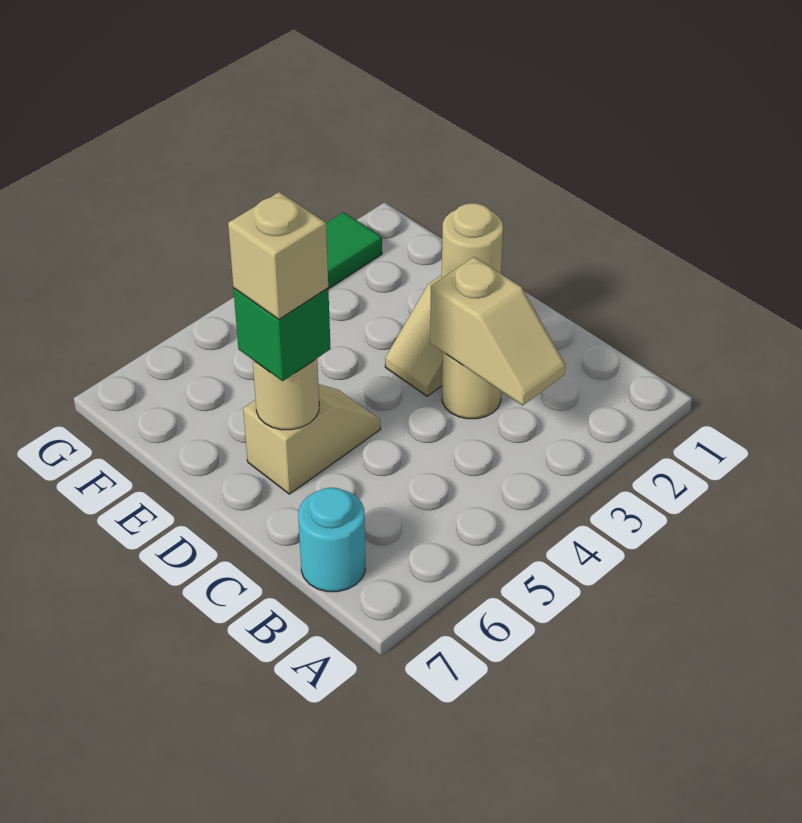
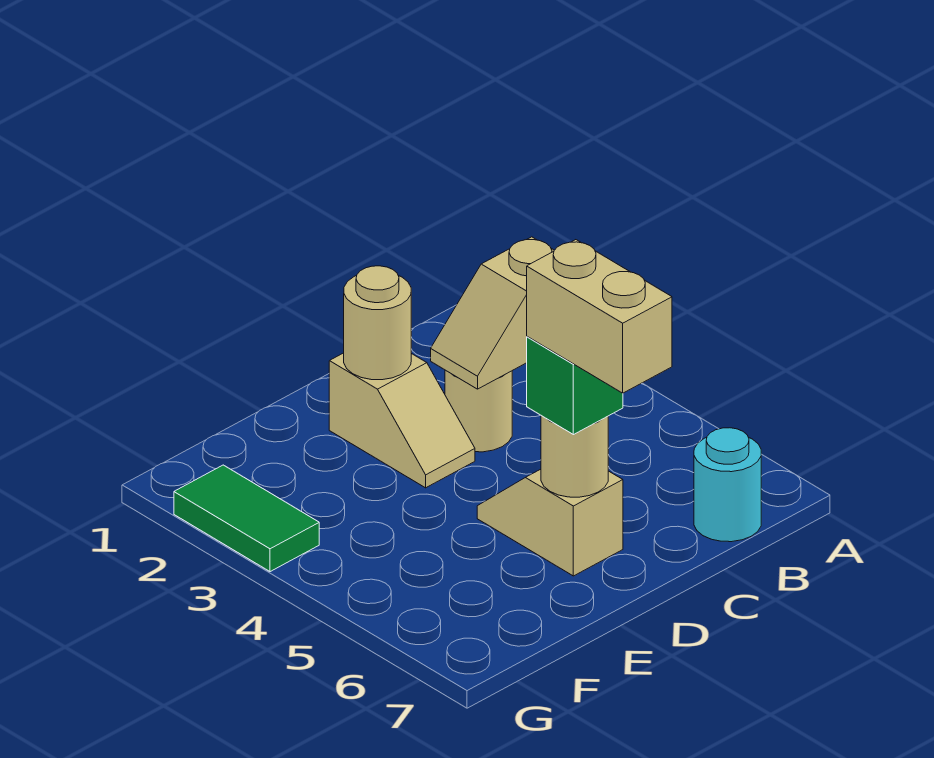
tan 1x2 slope [430,257,565,405] -> tan 1x2 slope turned to [431,237,554,389]
tan 1x1 brick [228,192,328,319] -> tan 1x2 brick [527,240,672,393]

